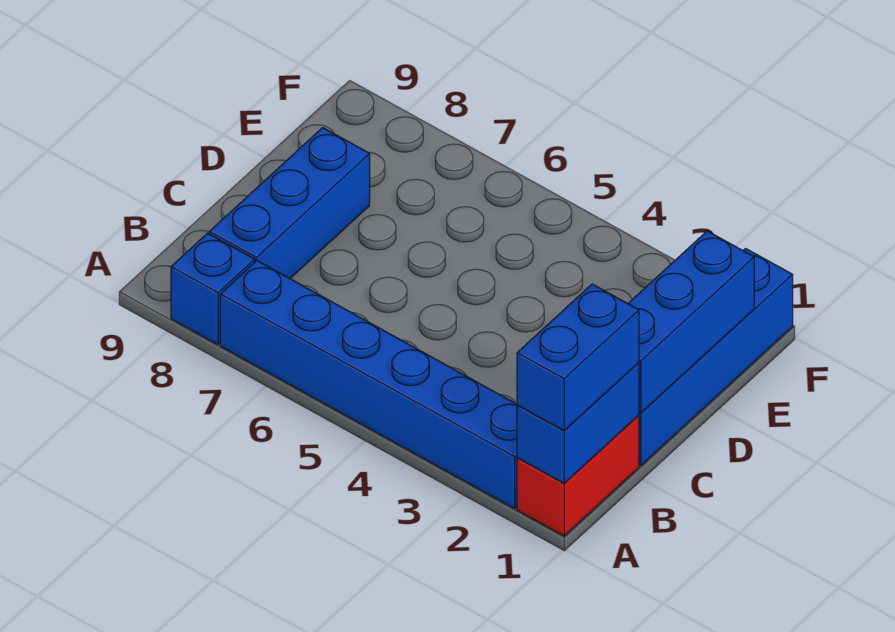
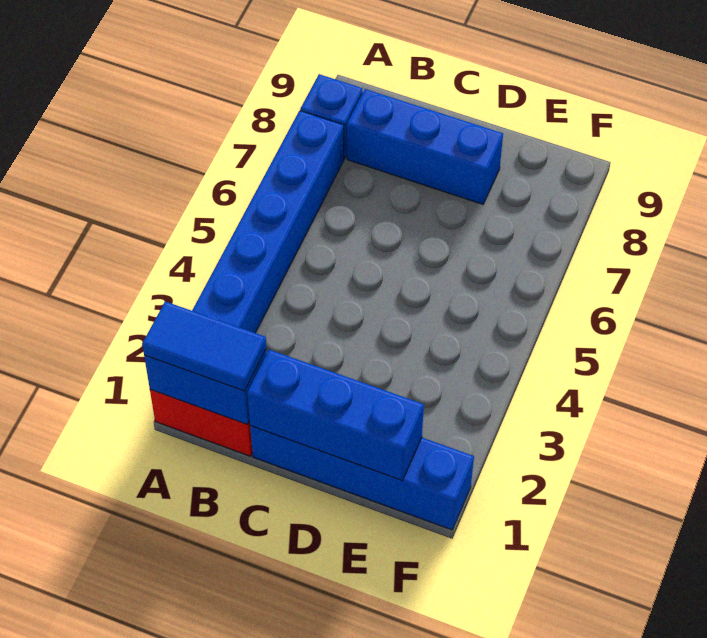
blue 1x2 brick [517,284,639,431] -> blue 1x2 tile [142,301,266,391]

